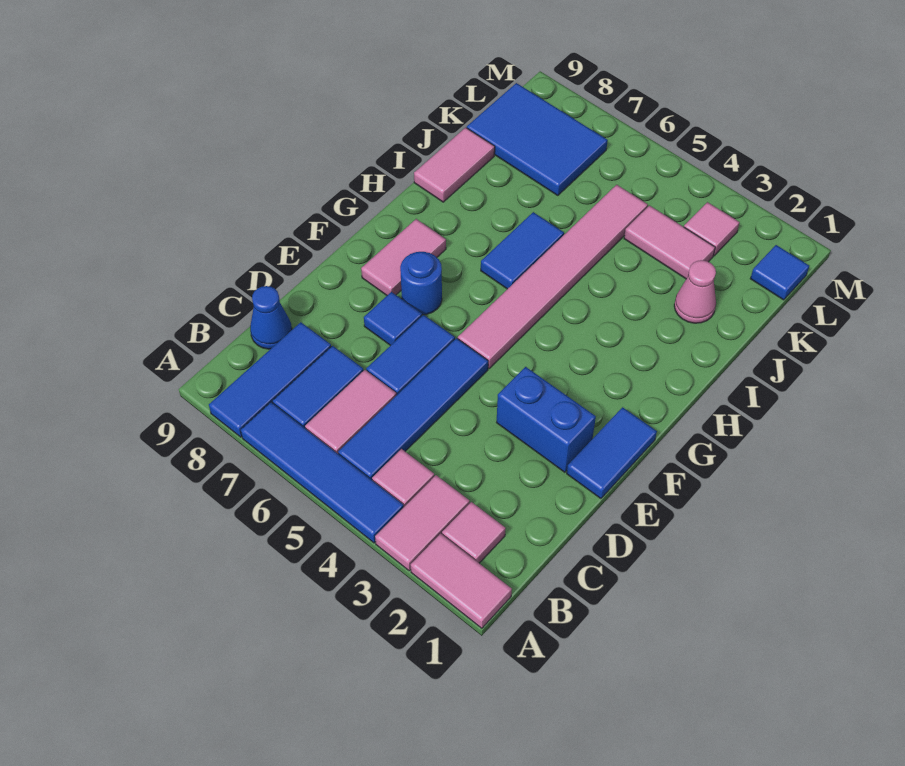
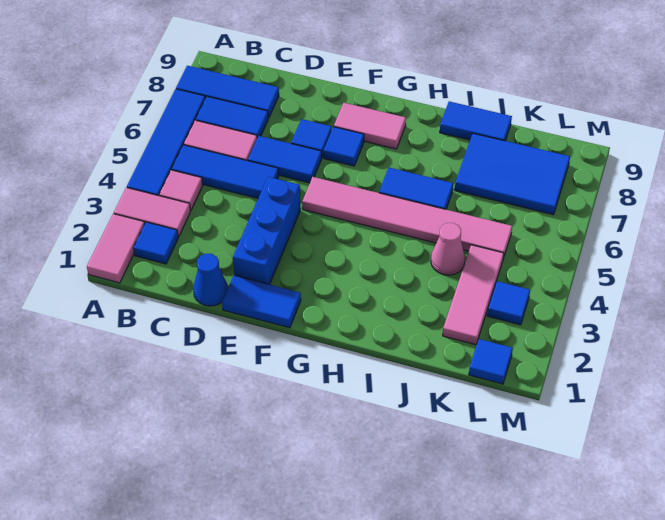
pink 1x1 tile [442,502,506,563] -> blue 1x1 tile [134,222,178,264]
blue 1x4 tile [338,338,488,480] -> blue 1x3 tile [172,145,279,198]
blue 1x1 cone [250,286,292,349] -> blue 1x1 cone moved to [193,254,228,306]
blue 1x2 brick [497,367,596,472] -> blue 1x3 brick [233,177,300,284]
blue 1x1 round brick [400,252,442,315] -> blue 1x1 tile [324,127,364,166]
pink 1x2 tile [414,128,495,202] -> blue 1x2 tile [440,101,512,141]
pink 1x1 cone [674,260,716,323] -> pink 1x1 cone moved to [431,223,465,275]
pink 1x2 tile [624,206,715,279] -> pink 1x3 tile [443,245,504,345]
blue 2x3 tile [467,83,608,196] -> blue 2x3 tile turned to [455,133,570,215]
pink 1x1 tile [684,202,740,256] -> blue 1x1 tile [487,281,530,325]

